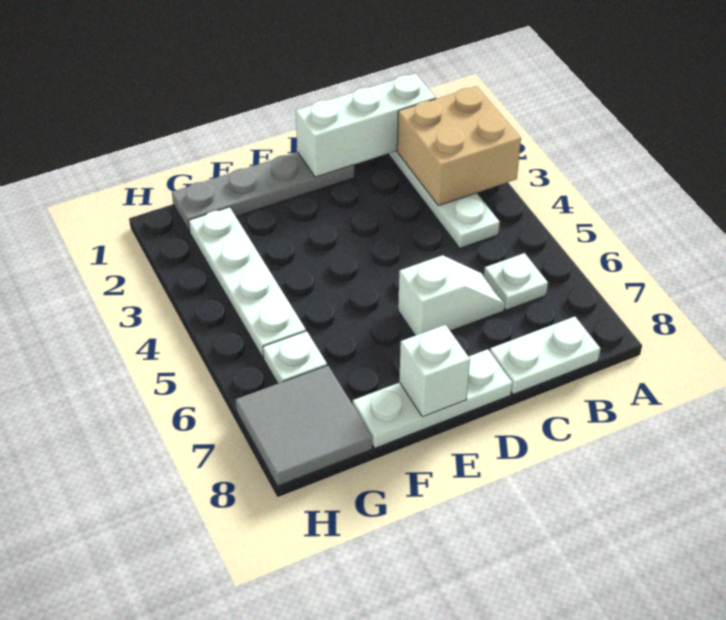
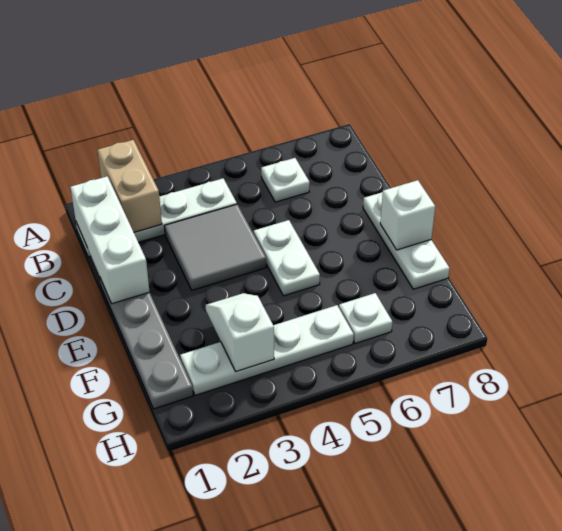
tan 2x2 brick [397,86,521,206] -> tan 1x2 brick [98,140,162,232]
white 1x2 plate [490,316,600,394] -> white 1x2 plate moved to [254,220,320,296]
white 1x2 slope [398,255,505,336] -> white 1x2 slope moved to [206,293,274,372]
grey 2x2 tile [235,365,372,486] -> grey 2x2 tile moved to [164,204,266,290]

